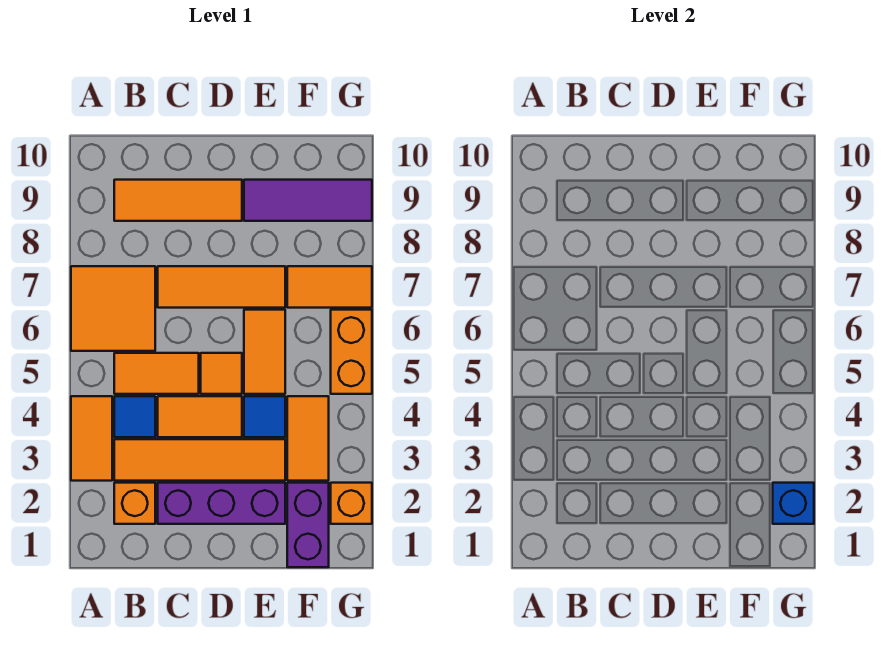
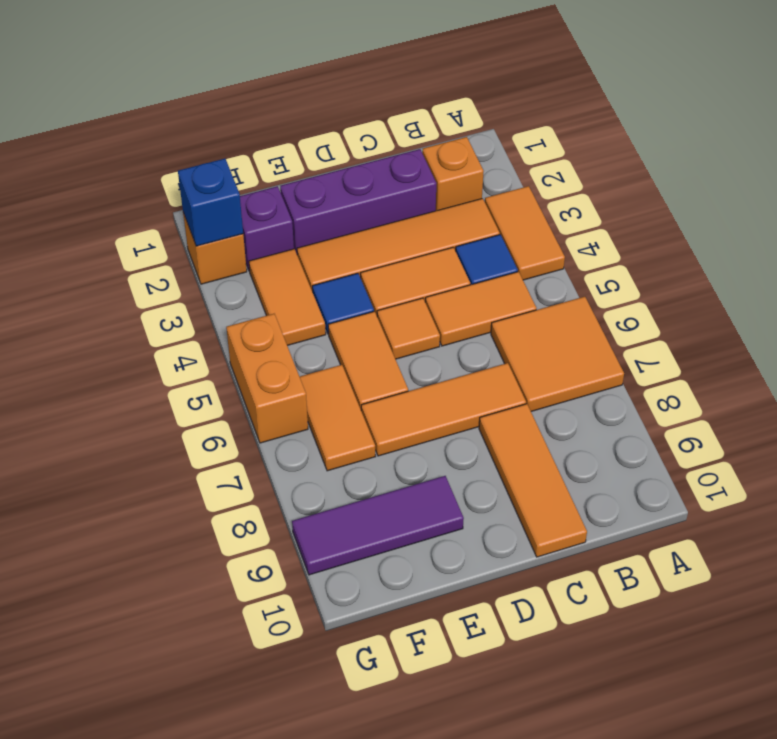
orange 1x3 tile [114,180,242,221] -> orange 1x3 tile turned to [479,404,587,557]
purple 1x2 brick [287,483,329,567] -> purple 1x1 brick [240,186,294,271]
orange 1x2 tile [287,266,372,308] -> orange 1x2 tile turned to [300,365,376,471]

